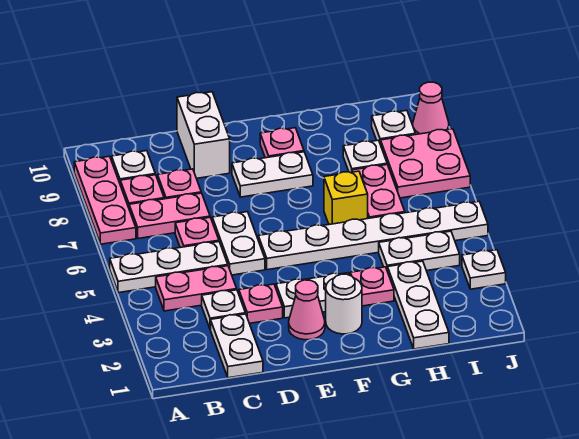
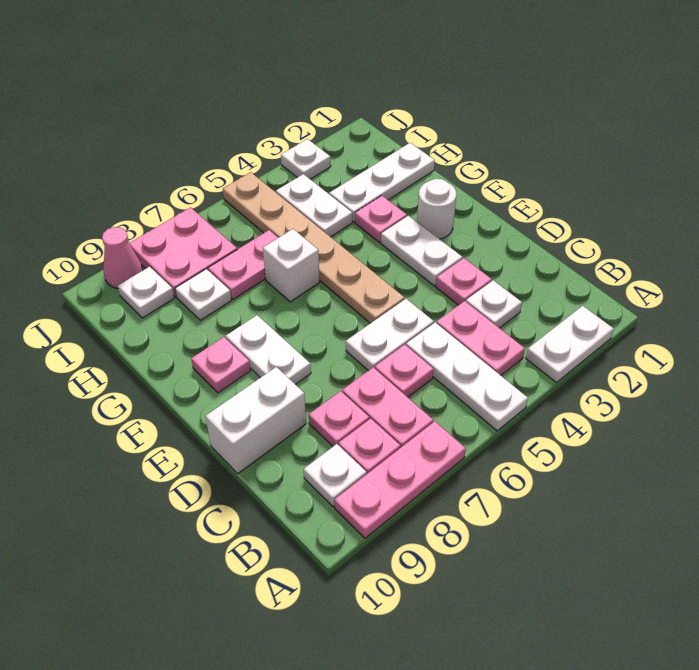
white 1x2 plate [211,314,263,378] -> white 1x2 plate moved to [526,306,614,383]
pink 1x1 cone [289,280,325,340] -> none
white 1x6 plate [258,201,488,270] -> tan 1x6 plate [223,172,405,323]
yellow 1x1 brick [324,171,368,224] -> white 1x1 brick [263,229,320,302]

